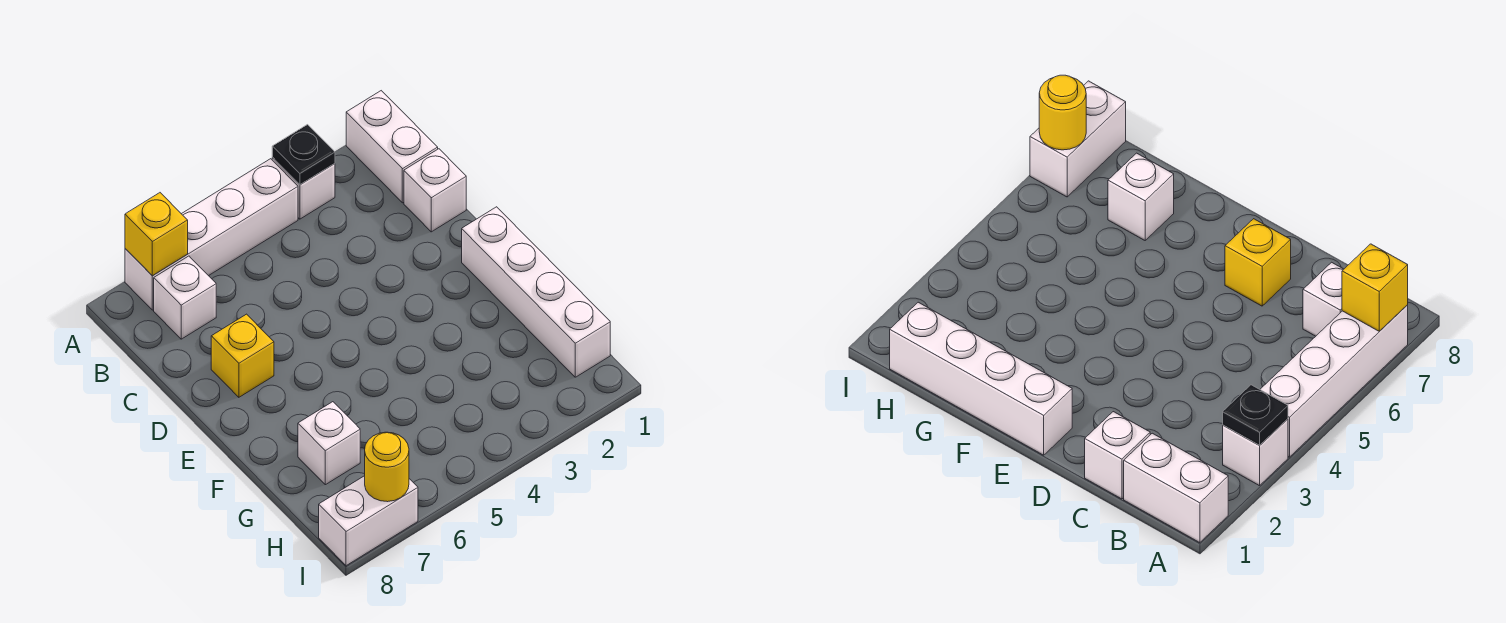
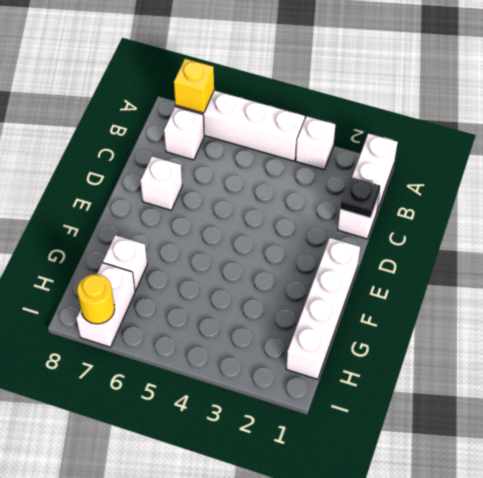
black 1x1 plate [272,125,335,184] -> black 1x1 plate moved to [340,177,380,218]
yellow 1x1 brick [211,314,274,397] -> white 1x1 brick [140,156,182,210]
white 1x2 brick [319,476,418,566] -> white 1x2 brick turned to [76,263,135,347]

